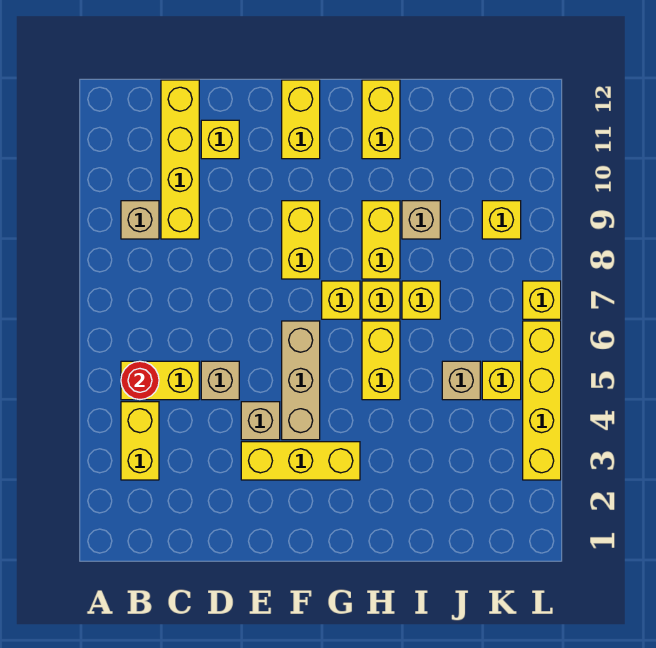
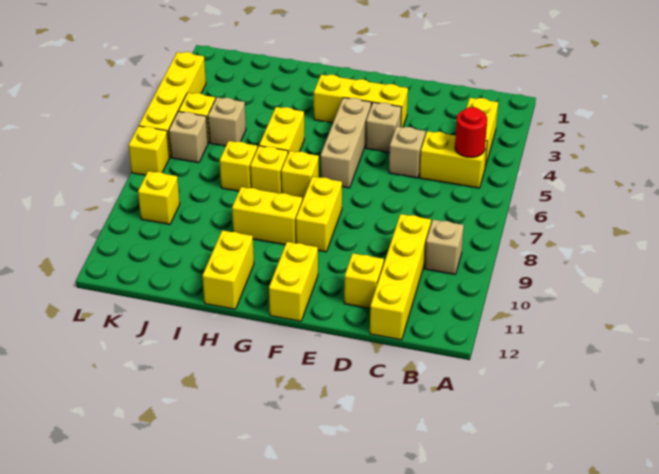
yellow 1x2 brick [362,201,400,279] -> yellow 1x2 brick turned to [232,187,302,245]
tan 1x1 brick [402,201,440,239] -> tan 1x1 brick moved to [169,112,208,163]

